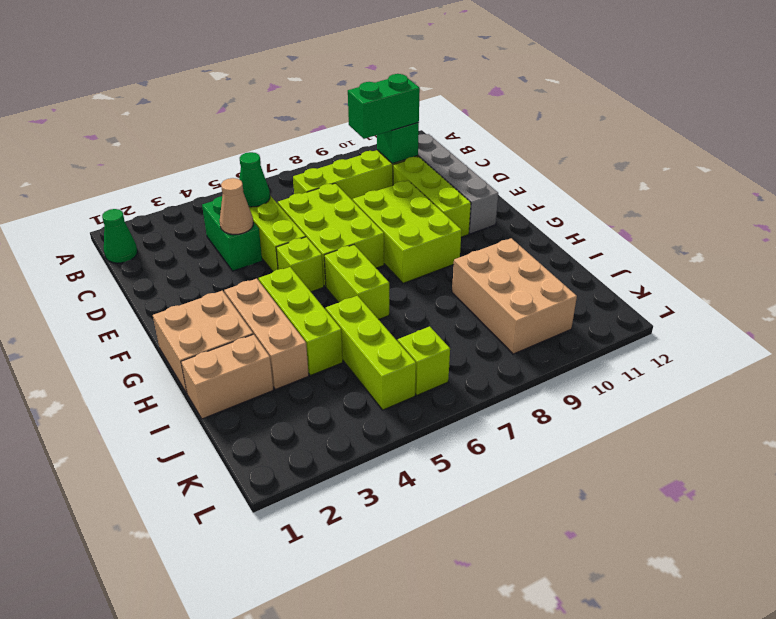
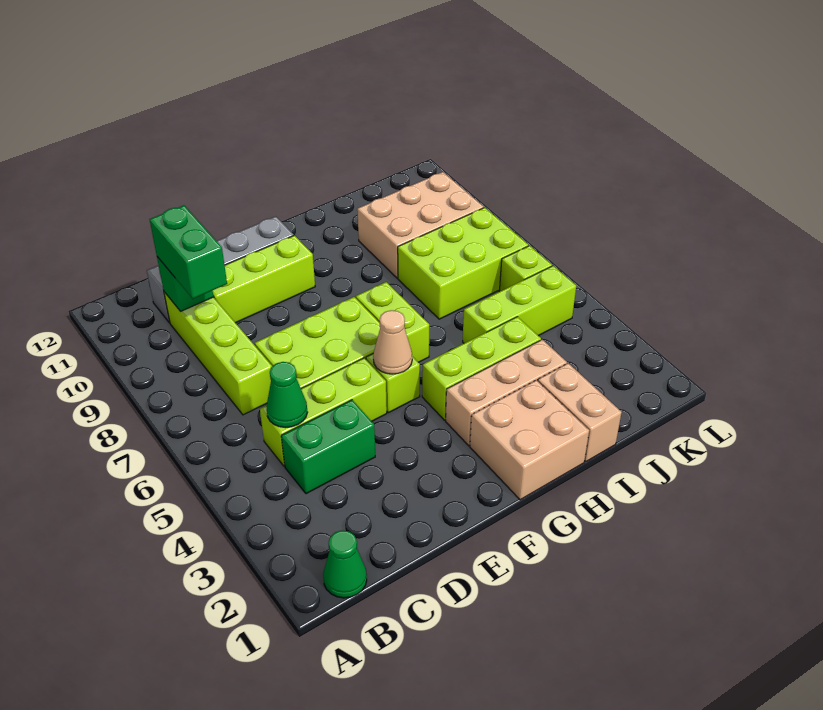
tan 1x1 cone [220,178,253,235] -> tan 1x1 cone moved to [373,310,412,374]
lime 2x3 brick [353,181,462,283] -> lime 2x3 brick moved to [398,208,528,319]
lime 1x2 brick [324,245,389,320] -> lime 1x2 brick turned to [356,282,429,362]

